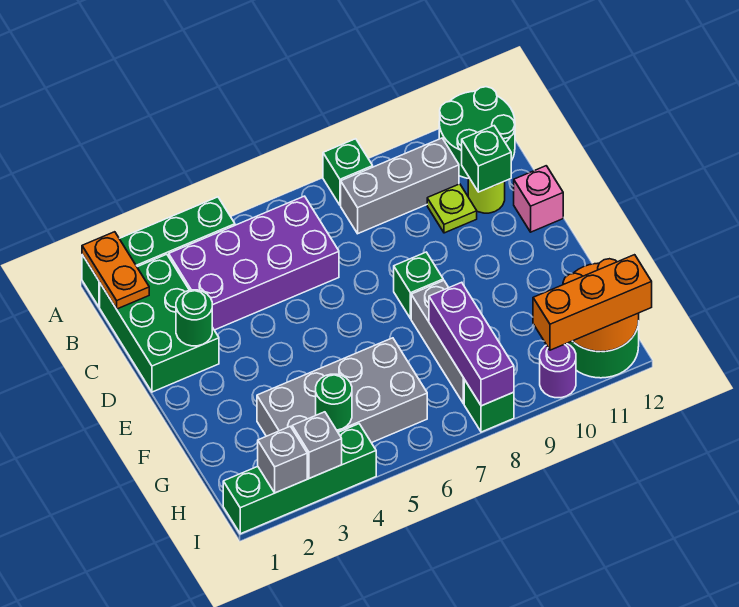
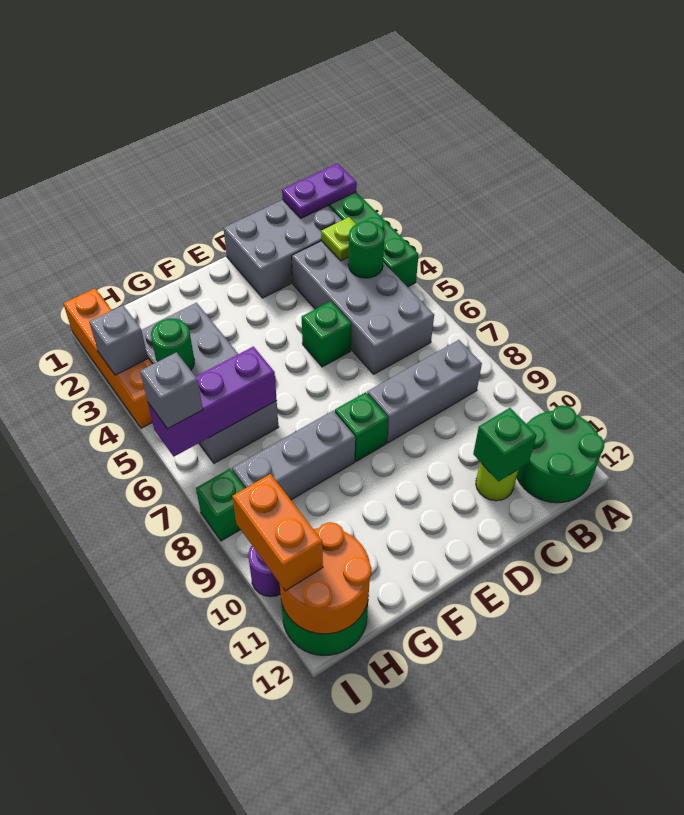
orange 1x2 plate [82,232,149,309] -> purple 1x2 plate [282,163,357,218]
green 1x1 brick [323,139,373,205] -> green 1x1 brick moved to [302,301,351,367]
green 2x3 brick [100,254,219,392] -> grey 2x3 brick [223,200,342,298]
purple 2x4 brick [169,196,339,330] -> grey 2x4 brick [292,241,434,374]
grey 1x3 brick [341,138,459,234] -> grey 1x3 brick turned to [367,340,482,443]
lime 1x1 plate [427,184,477,233] -> lime 1x1 plate moved to [321,217,356,261]
green 1x1 round brick [176,290,212,346] -> green 1x1 round brick moved to [348,221,385,278]
pink 1x1 brick [514,166,563,232] -> none
purple 1x3 brick [429,282,514,406] -> purple 1x3 brick moved to [148,347,277,456]
green 1x4 brick [223,424,376,534] -> orange 1x4 brick [63,289,152,428]
grey 1x1 brick [258,426,307,493] -> grey 1x1 brick moved to [140,352,203,429]
orange 1x3 brick [533,255,652,350] -> orange 1x2 brick [232,474,323,591]

